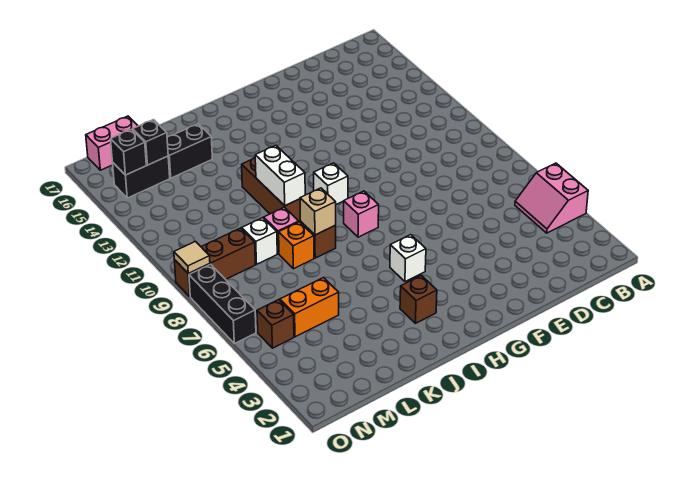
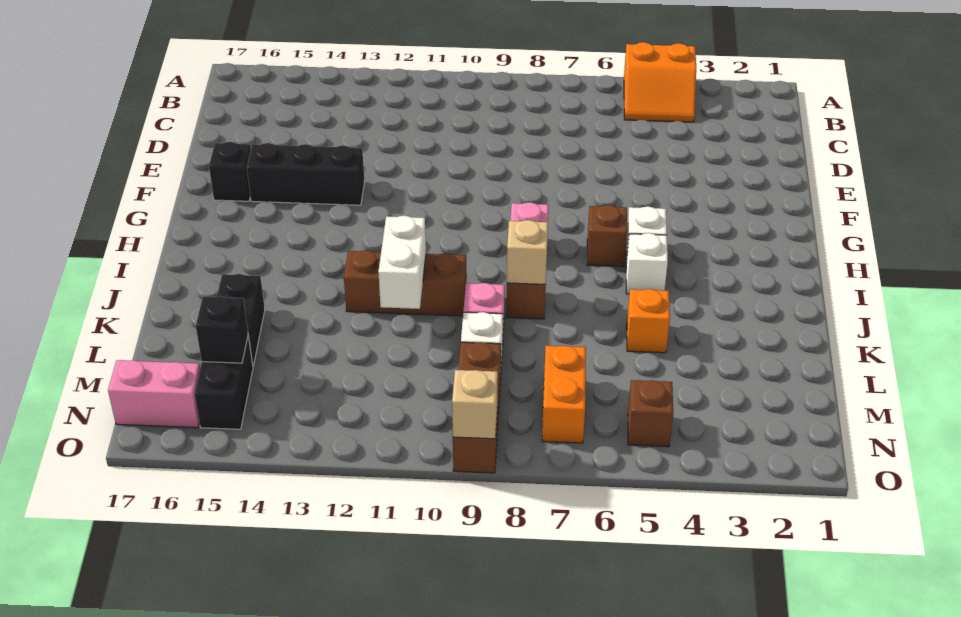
pink 2x2 slope [515,163,588,233] -> orange 2x2 slope [624,42,696,122]
white 1x1 brick [314,163,348,204] -> white 1x1 brick moved to [626,233,668,294]
brown 1x1 brick [400,275,437,323] -> brown 1x1 brick moved to [587,205,627,267]
white 1x2 brick [255,145,305,206] -> white 1x2 brick turned to [378,216,426,309]
orange 1x1 brick [279,222,314,269] -> orange 1x1 brick moved to [627,289,670,353]
orange 1x2 brick [280,278,339,337] -> orange 1x2 brick moved to [542,346,586,443]
pink 1x2 brick [86,116,138,170] -> pink 1x2 brick turned to [108,360,200,428]
black 1x1 brick [111,129,146,175] -> black 1x1 brick moved to [209,142,251,201]
black 1x3 brick [189,264,256,344] -> black 1x3 brick moved to [247,143,364,205]
tan 1x1 tile [174,241,210,274] -> tan 1x1 brick [452,370,498,439]

